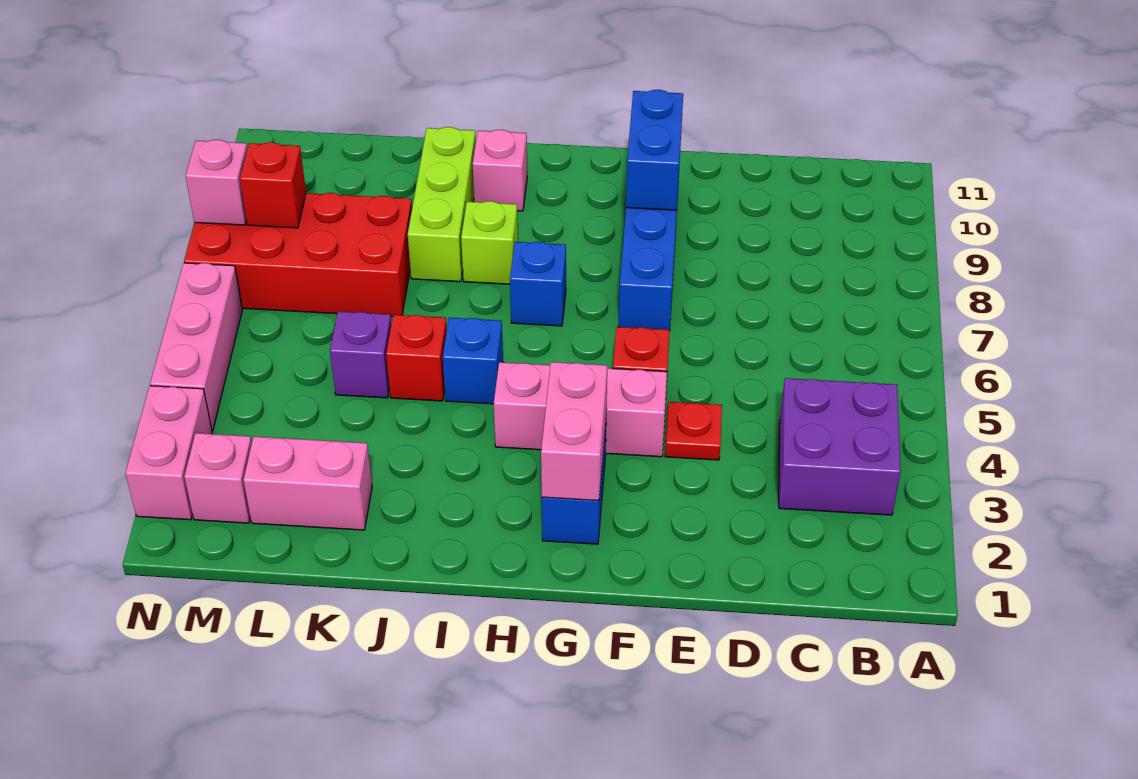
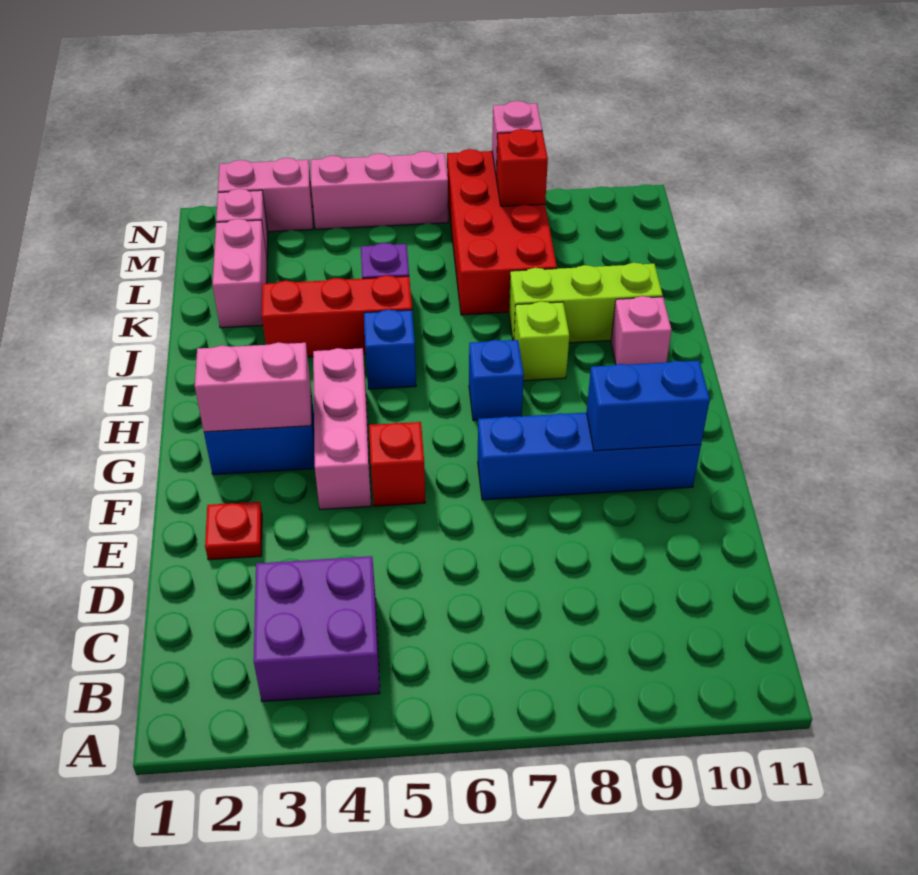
red 1x1 plate [665,402,722,460] -> red 1x1 plate moved to [205,502,262,560]
red 1x1 brick [386,315,447,401] -> red 1x3 brick [262,275,412,357]

